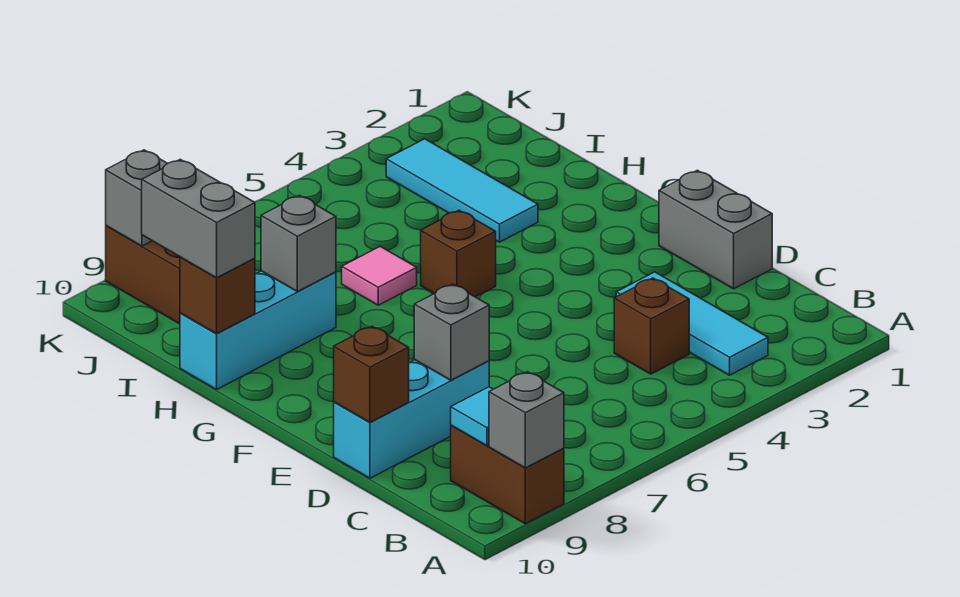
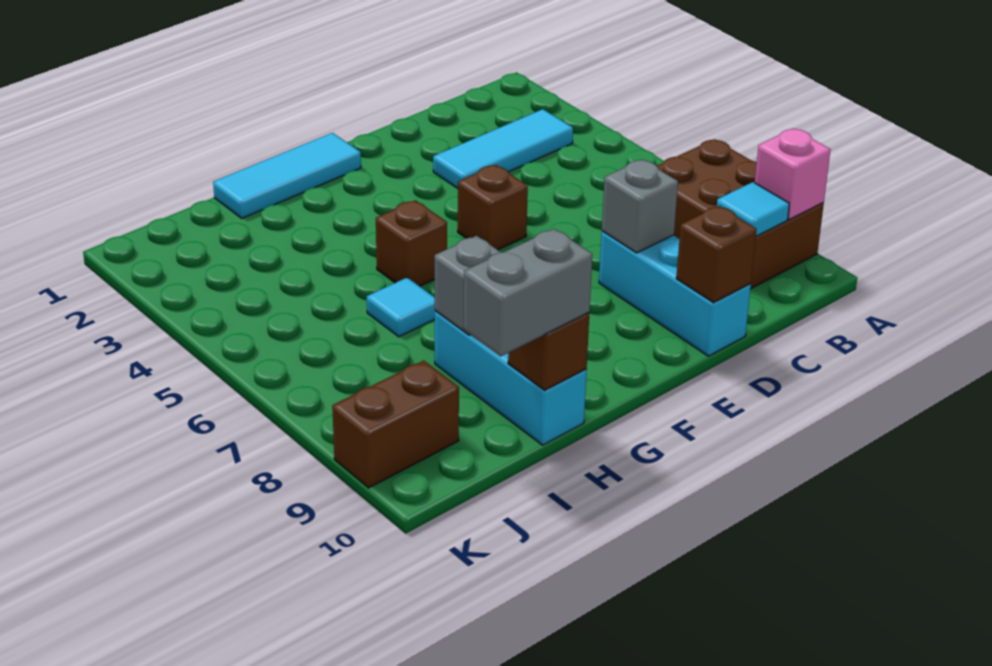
brown 1x2 brick [451,425,564,524] -> brown 2x3 brick [657,139,824,289]
grey 1x1 brick [489,372,564,468] -> pink 1x1 brick [755,129,831,219]
brown 1x1 brick [614,278,689,374] -> brown 1x1 brick moved to [458,165,528,250]
grey 1x2 brick [659,170,772,289] -> none
cyan 1x3 tile [386,139,538,242] -> cyan 1x3 tile moved to [213,133,361,218]
pink 1x1 tile [342,246,417,305] -> cyan 1x1 tile [367,278,435,337]
grey 1x1 brick [106,150,167,246] -> none

